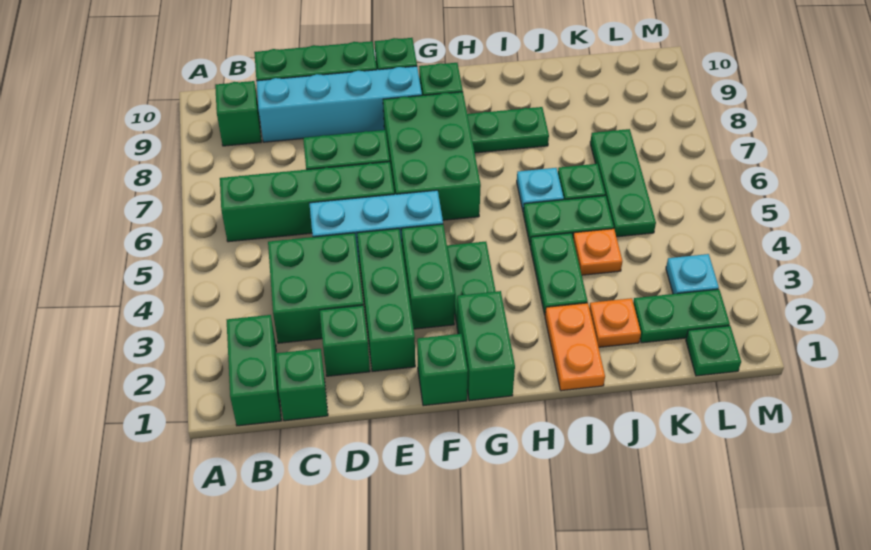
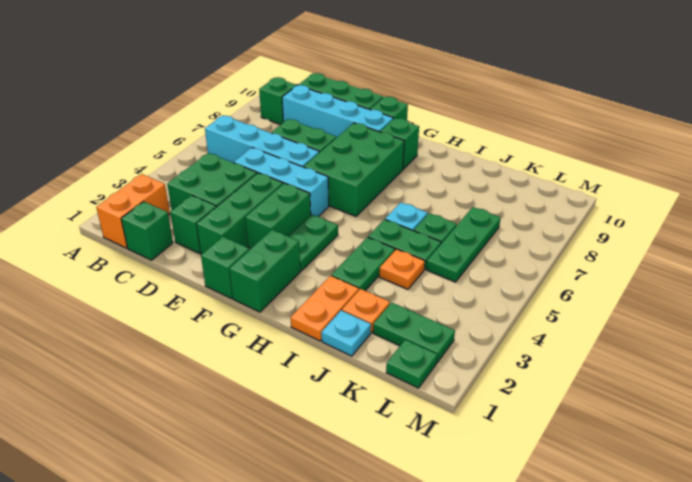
green 1x2 brick [227,315,281,426] -> orange 1x2 brick [96,174,170,248]
green 1x4 brick [220,162,394,242] -> cyan 1x4 brick [205,115,319,167]
green 1x2 plate [467,107,549,153] -> none
cyan 1x1 plate [666,254,719,294] -> cyan 1x1 plate moved to [321,310,371,356]

